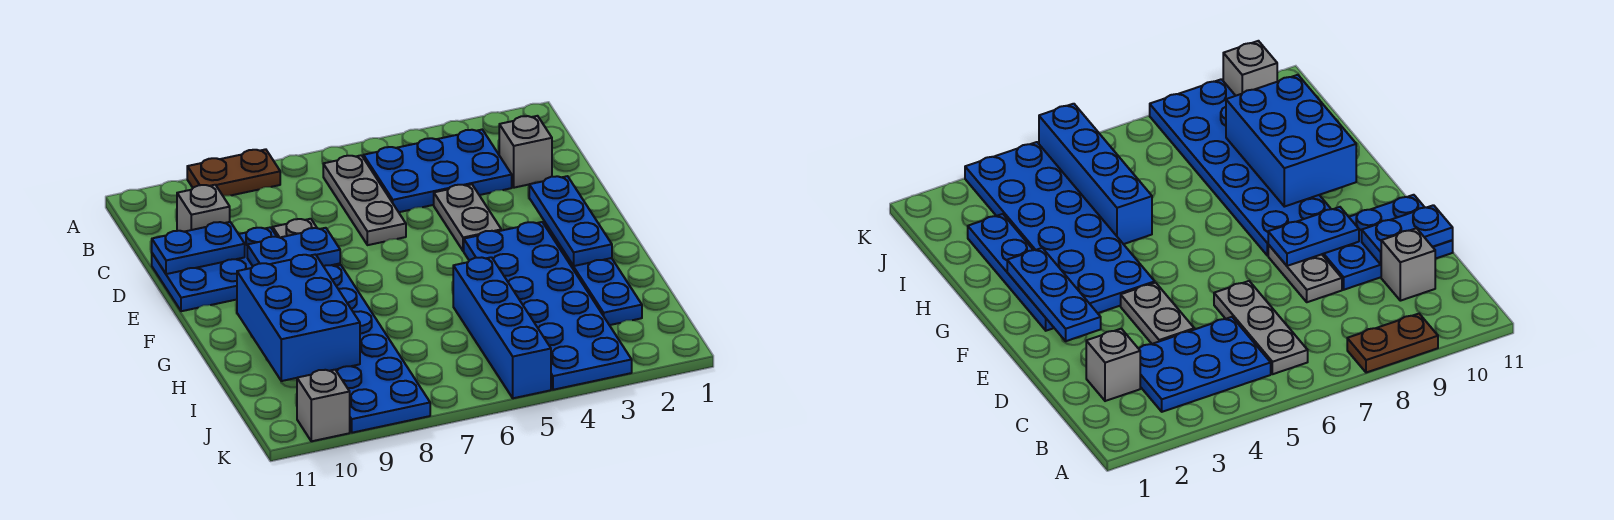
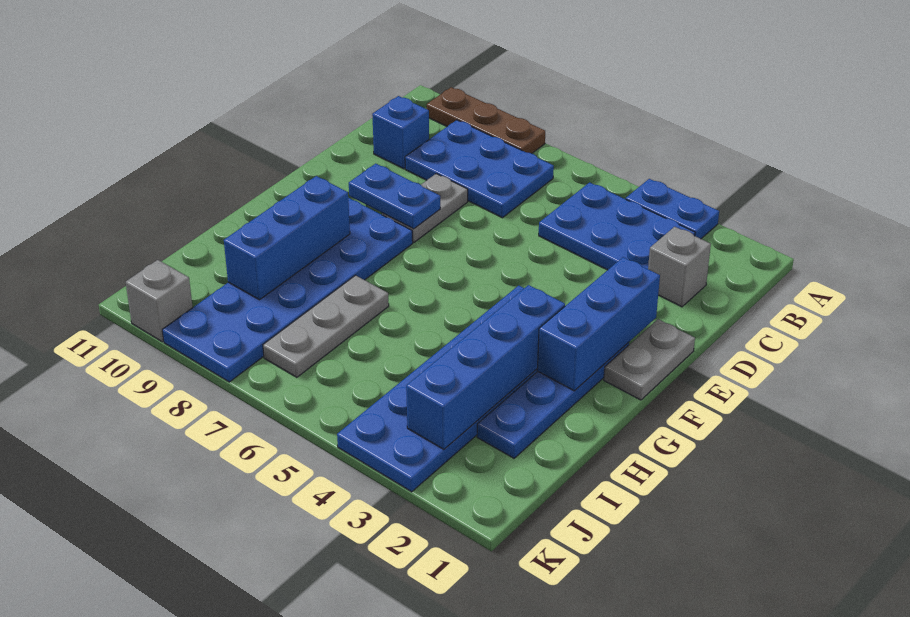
brown 1x2 plate [187,149,280,196] -> brown 1x3 plate [427,87,545,153]
grey 1x3 plate [323,155,406,245] -> grey 1x3 plate moved to [263,275,389,377]
grey 1x1 brick [177,185,230,232] -> blue 1x1 brick [372,96,429,169]
grey 1x2 plate [434,184,501,251] -> grey 1x2 plate moved to [604,319,695,400]
blue 2x3 plate [152,227,277,311] -> blue 2x3 plate moved to [405,120,554,218]
blue 1x2 plate [152,222,245,274] -> blue 1x2 plate moved to [626,179,719,239]
blue 1x3 plate [529,176,612,266] -> blue 1x3 brick [537,257,660,391]
blue 2x3 brick [237,254,360,381] -> blue 1x3 brick [224,176,350,300]
blue 1x4 brick [453,257,551,398] -> blue 1x4 brick moved to [406,285,565,449]

